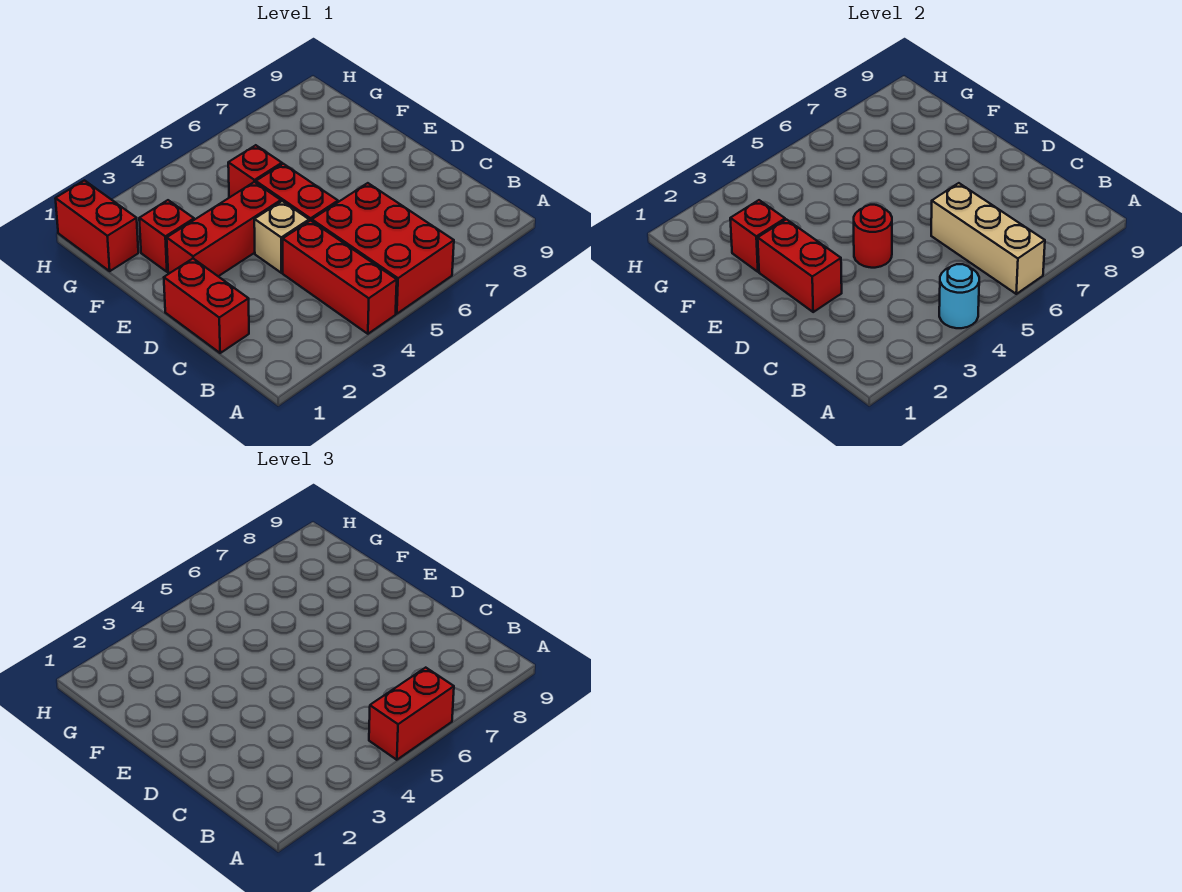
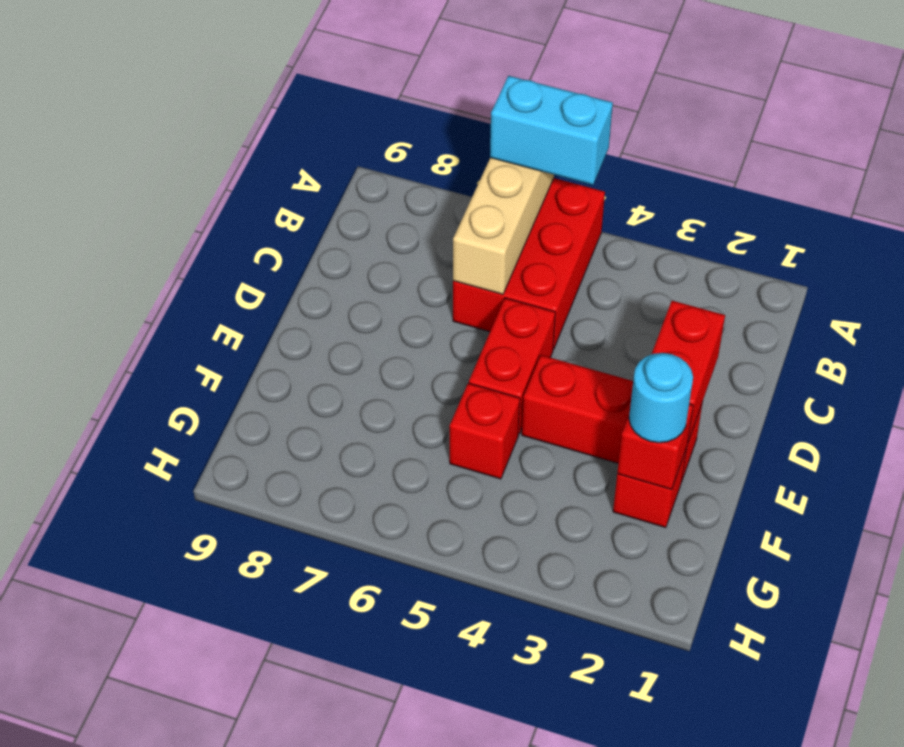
red 1x3 brick [283,220,397,334] -> none
cyan 1x1 round brick [939,264,979,328] -> cyan 1x1 round brick moved to [629,353,693,443]
red 1x2 brick [369,668,454,760] -> cyan 1x2 brick [490,76,613,185]
red 1x2 brick [164,259,249,353] -> none
tan 1x1 brick [254,201,309,273] -> none
red 1x1 round brick [854,205,892,268] -> none
red 1x2 brick [55,180,138,271] -> none

